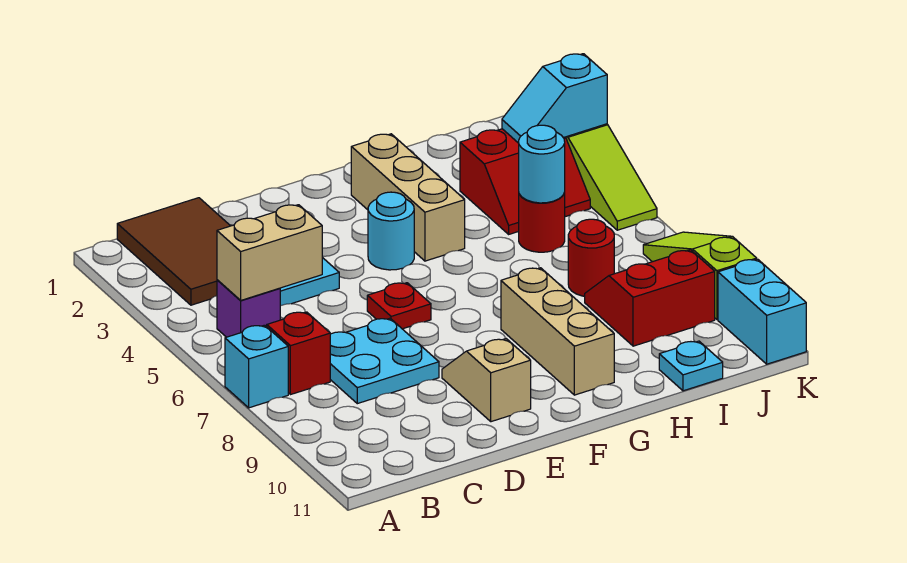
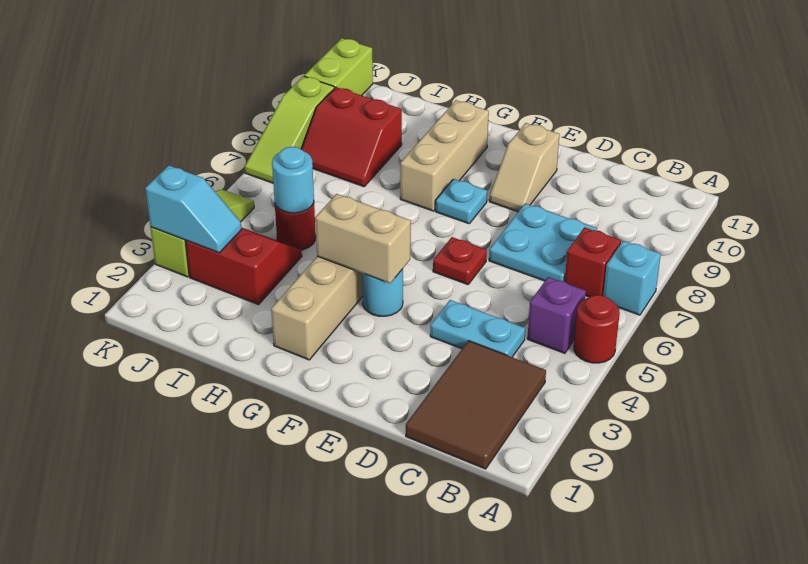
tan 1x2 brick [217,205,322,300] -> tan 1x2 brick moved to [315,194,411,283]
red 1x1 round brick [568,219,614,296] -> red 1x1 round brick moved to [574,295,620,363]
cyan 1x1 plate [659,341,723,391] -> cyan 1x1 plate moved to [436,179,487,224]
cyan 1x2 brick [718,259,806,364] -> lime 1x2 brick [304,38,373,95]

